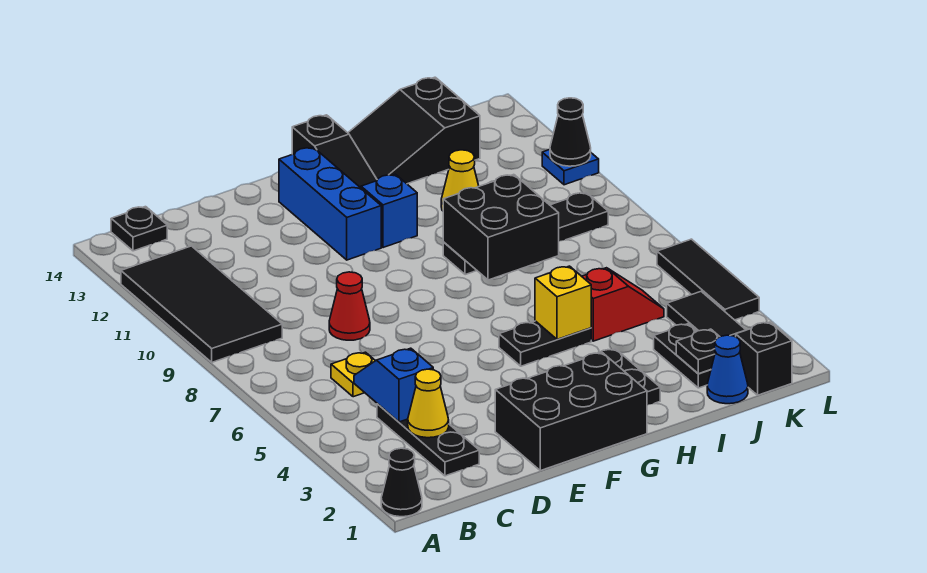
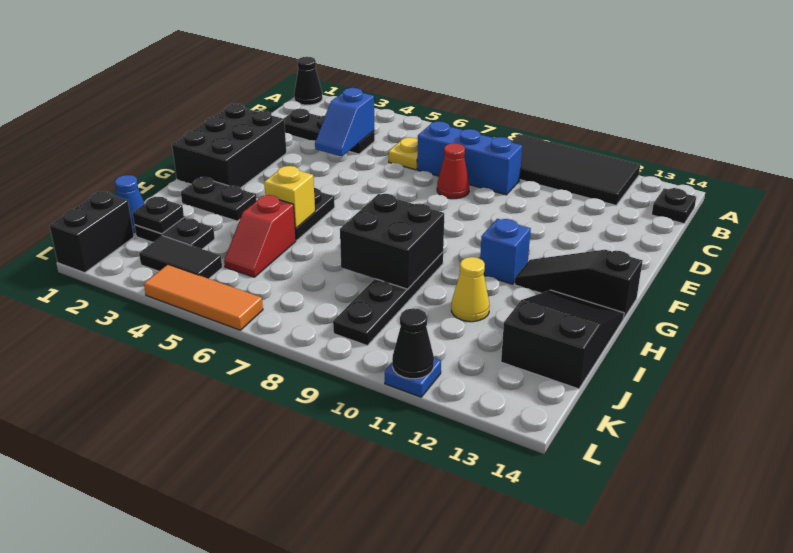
yellow 1x1 cone [408,369,449,438] -> none
blue 1x2 slope [354,348,433,422] -> blue 1x2 slope turned to [315,88,374,157]
blue 1x3 brick [279,147,381,260] -> blue 1x3 brick moved to [417,121,522,195]
black 1x1 brick [736,322,792,395] -> black 1x2 brick [49,191,134,273]
black 1x3 tile [657,239,759,320] -> orange 1x3 tile [144,265,263,330]

